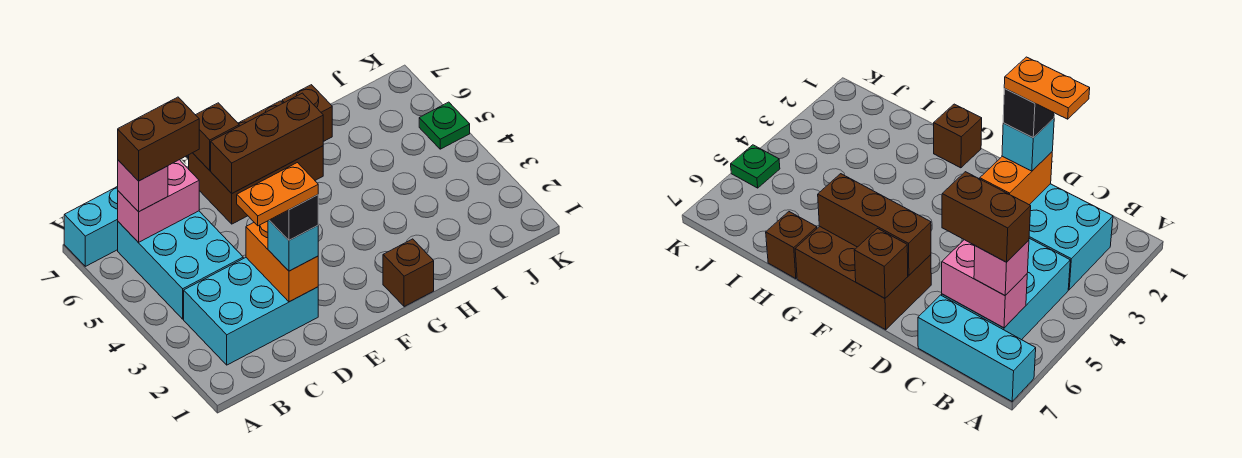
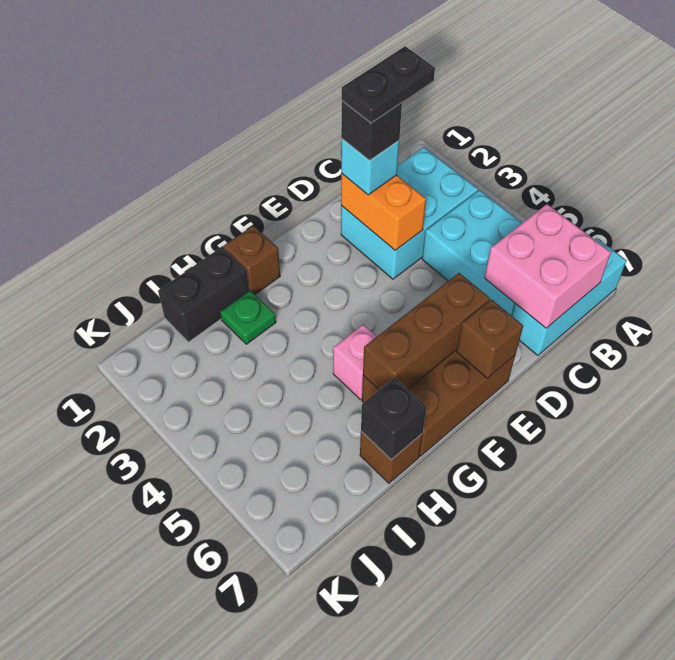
pink 1x2 brick [118,160,199,242] -> pink 2x2 brick [485,204,611,328]
pink 1x1 brick [118,160,168,212] -> pink 1x1 brick moved to [333,324,377,400]
brown 1x2 brick [118,97,199,181] -> none
orange 1x2 plate [237,163,318,226] -> black 1x2 plate [342,46,435,123]
none -> black 1x2 brick [158,247,249,342]
none -> black 1x1 brick [361,378,426,460]
green 1x1 plate [419,102,470,149] -> green 1x1 plate moved to [220,290,276,344]

